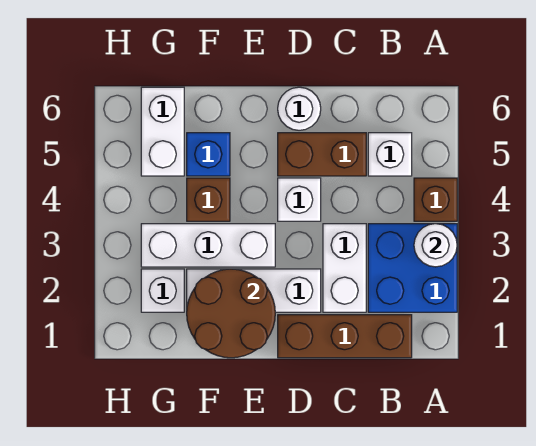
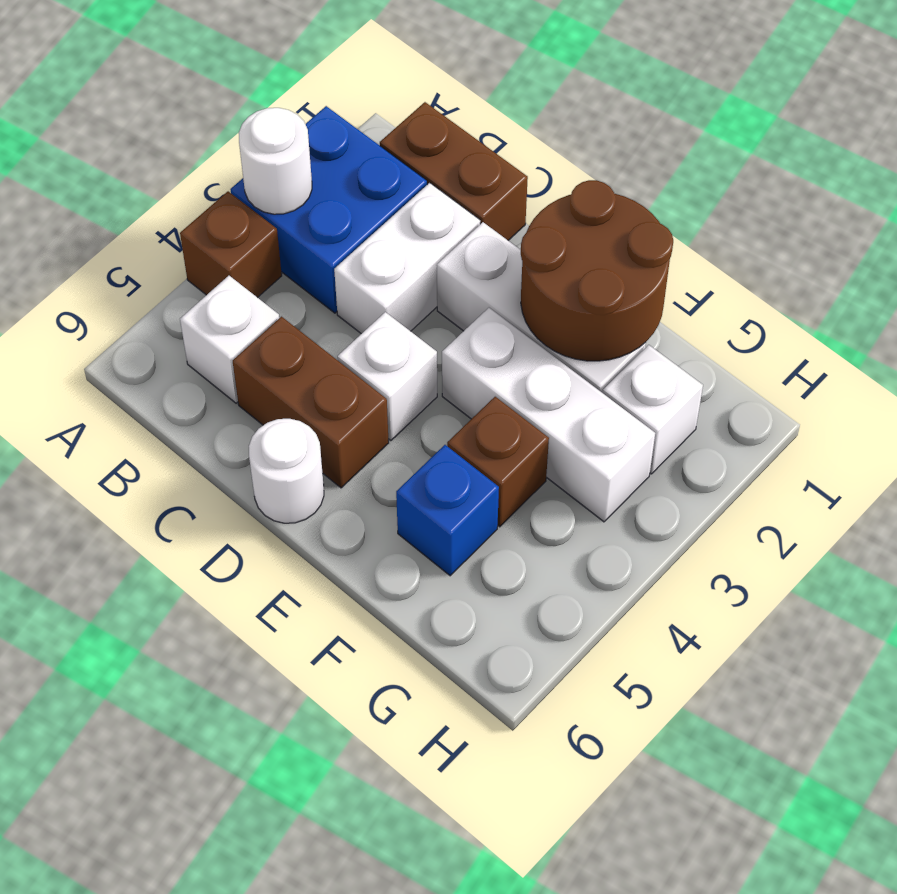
brown 1x3 brick [278,315,412,358] -> brown 1x2 brick [380,102,528,240]
white 1x2 brick [141,87,184,176] -> none

